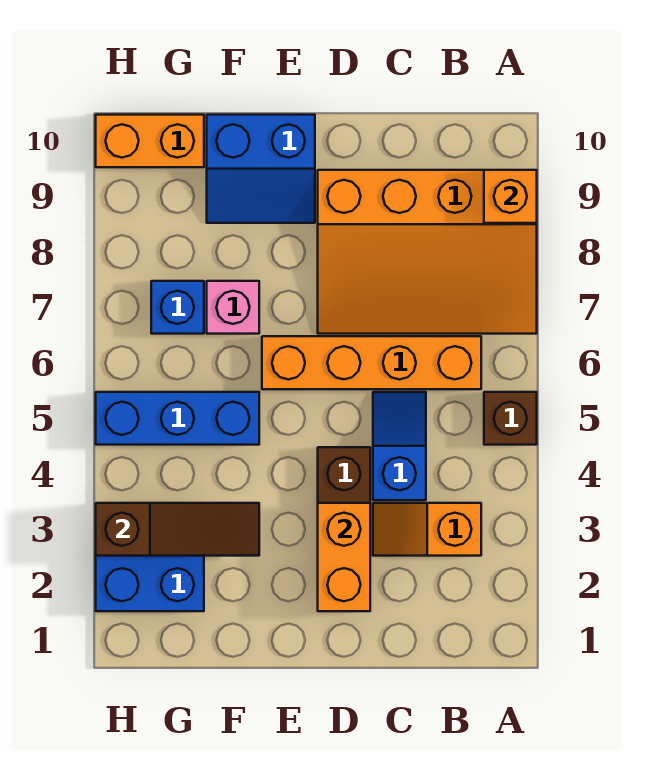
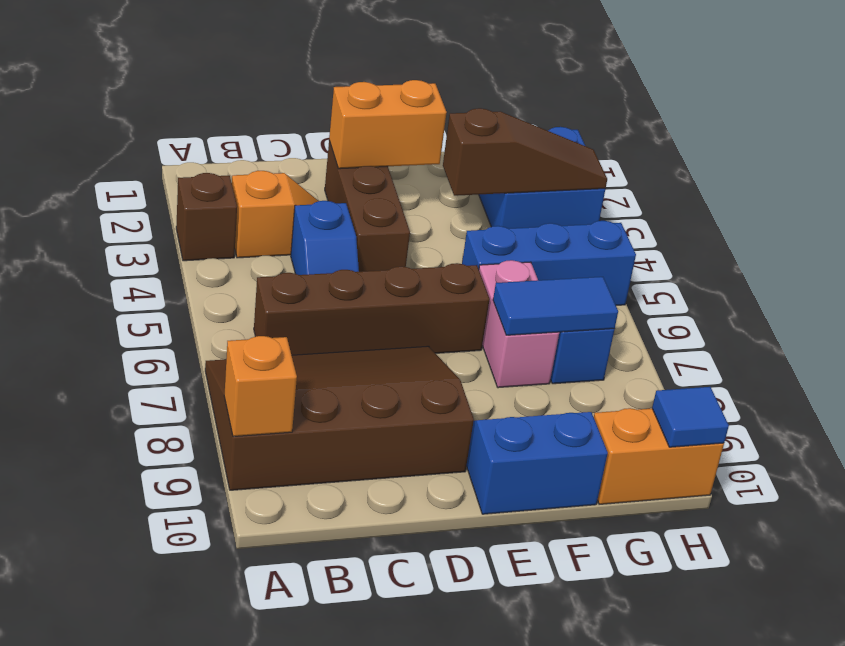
brown 1x1 brick [484,392,537,445] -> brown 1x1 brick moved to [176,173,237,261]
orange 3x4 slope [318,170,537,334] -> brown 3x4 slope [205,346,474,490]
orange 1x4 brick [262,336,481,389] -> brown 1x4 brick [254,263,490,355]
orange 1x2 brick [318,503,370,611] -> orange 1x2 brick turned to [329,80,447,169]
brown 1x3 slope [96,503,259,556] -> brown 1x3 slope turned to [443,108,607,196]
pink 1x1 brick [207,281,259,334] -> pink 1x2 brick [479,260,559,388]
none -> blue 1x2 tile [493,277,618,335]
none -> blue 1x1 tile [652,387,729,447]

